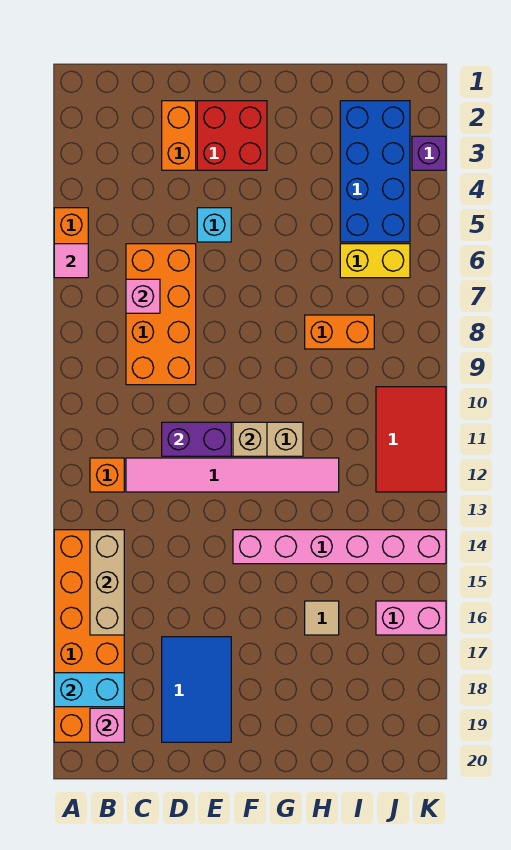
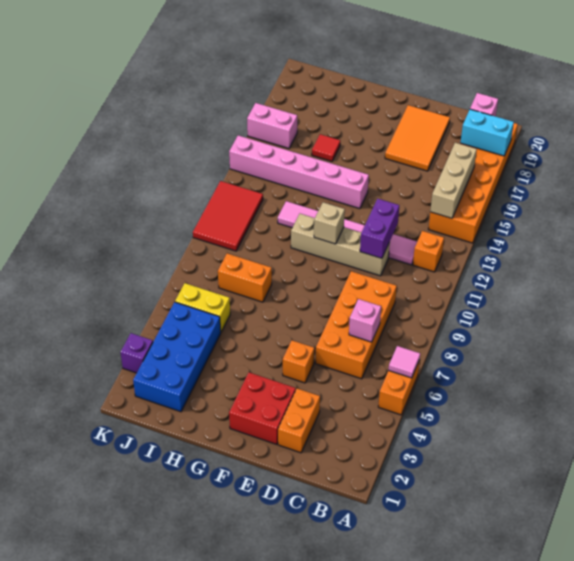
purple 1x2 brick [162,422,231,456] -> purple 1x2 brick turned to [360,199,399,258]
blue 2x3 tile [162,637,231,742] -> orange 2x3 tile [385,105,450,171]
cyan 1x1 brick [197,208,231,242] -> orange 1x1 brick [283,340,314,383]
tan 1x1 tile [305,601,339,635] -> red 1x1 tile [312,134,340,161]

